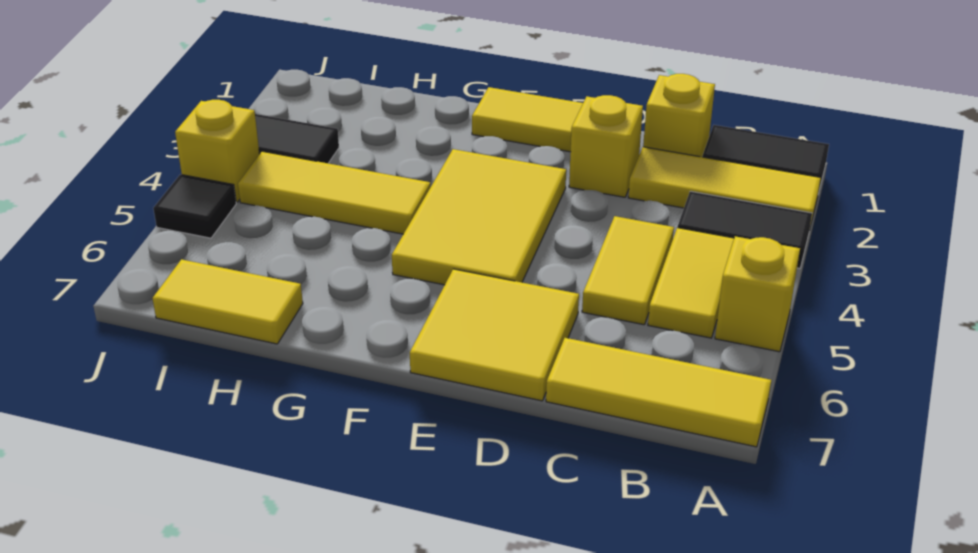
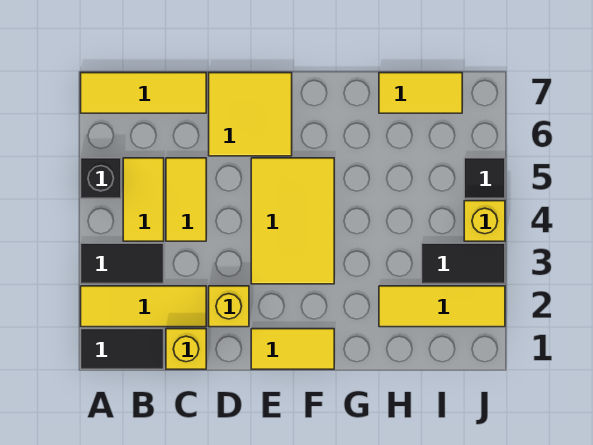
yellow 1x1 brick [715,236,800,352] -> black 1x1 brick [81,158,121,199]
yellow 1x3 tile [238,151,430,234] -> yellow 1x3 tile moved to [379,286,505,327]

